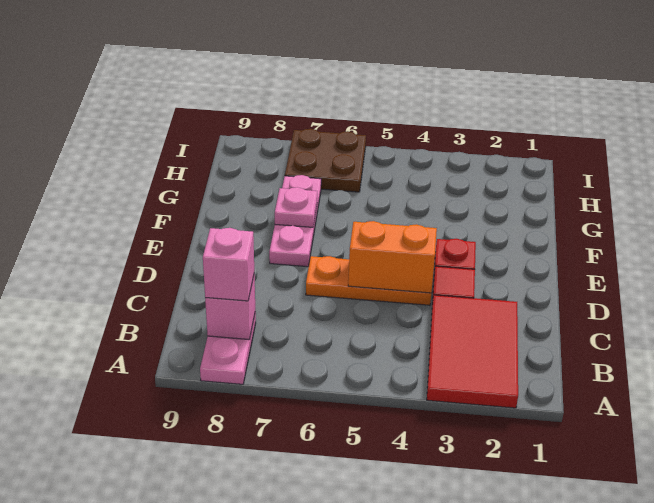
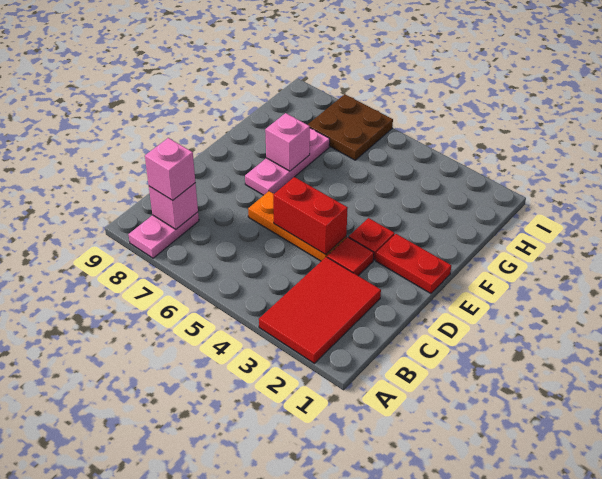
orange 1x2 brick [348,221,437,293] -> red 1x2 brick [273,177,348,255]
none -> red 1x2 plate [376,234,451,294]
pink 1x1 plate [275,187,317,227] -> pink 1x1 brick [265,113,310,171]

